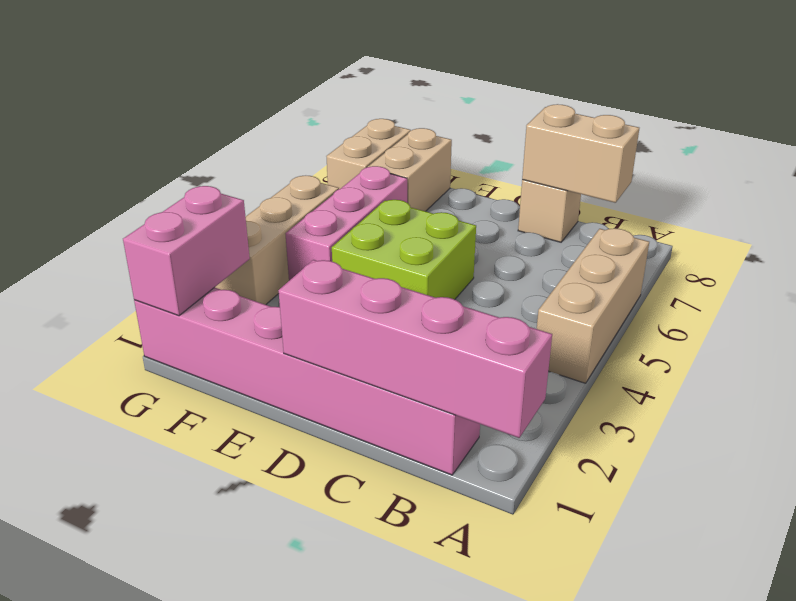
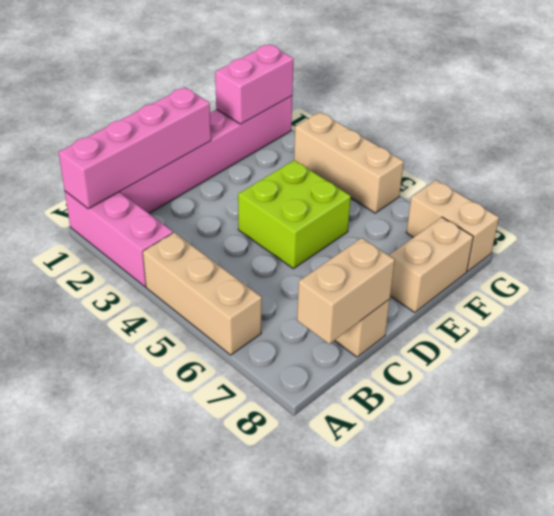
pink 1x3 brick [285,166,407,281] -> pink 1x3 brick moved to [65,191,173,287]
tan 1x2 brick [368,128,452,211] -> tan 1x2 brick turned to [389,217,473,313]
pink 1x2 brick [123,186,250,316] -> pink 1x2 brick turned to [215,44,294,124]

